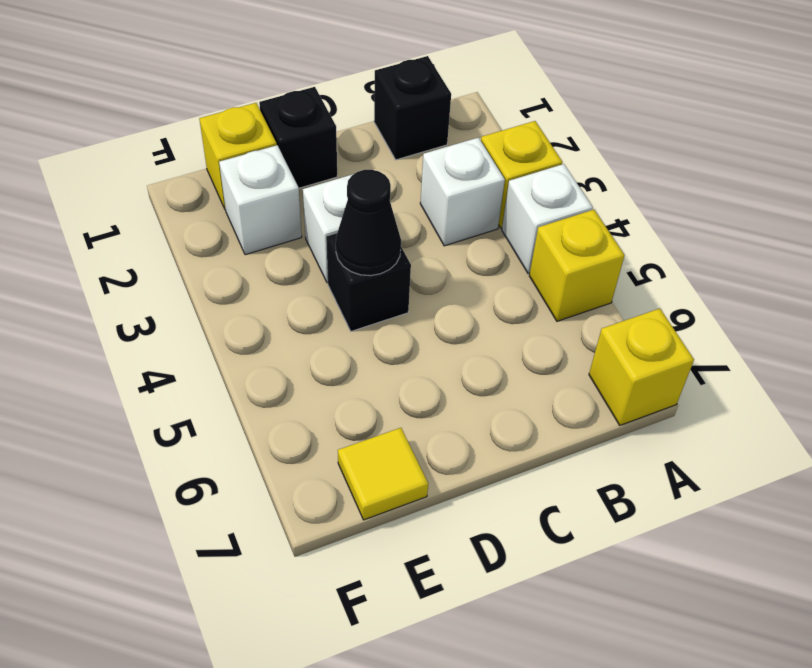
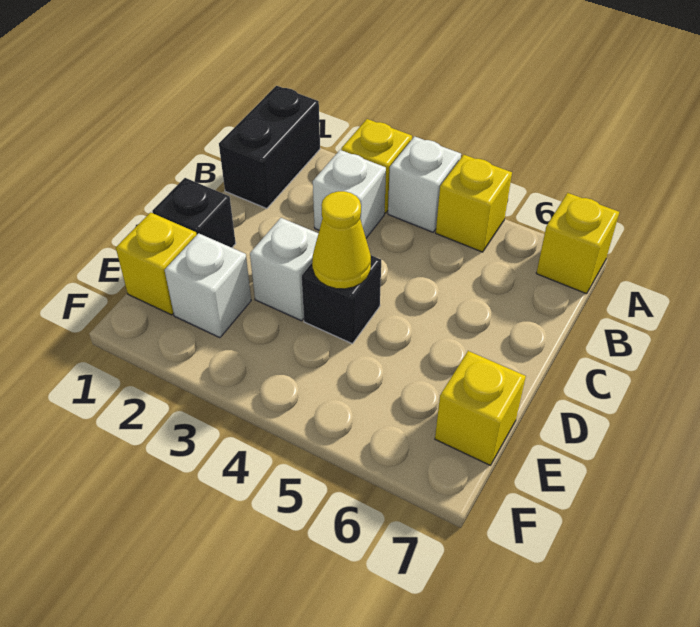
black 1x1 brick [374,56,451,160] -> black 1x2 brick [219,86,320,209]
black 1x1 cone [336,170,401,276] -> yellow 1x1 cone [312,191,371,289]
yellow 1x1 tile [338,428,428,520] -> yellow 1x1 brick [435,351,526,465]

